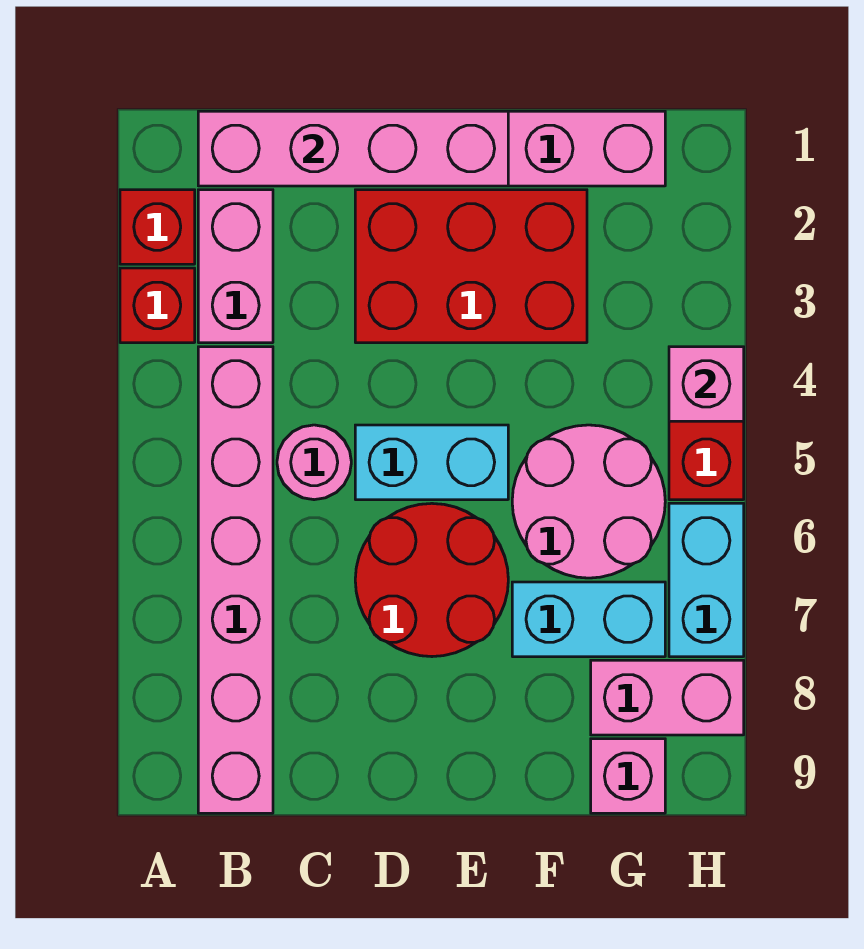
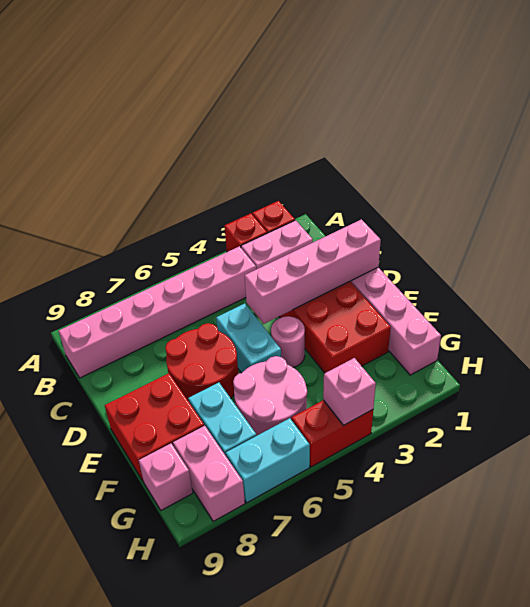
pink 1x4 brick [198,111,508,186] -> pink 1x4 brick turned to [245,219,381,324]
pink 1x1 round brick [277,425,351,500] -> pink 1x1 round brick moved to [271,316,305,368]
none -> red 2x2 brick [105,373,204,482]

